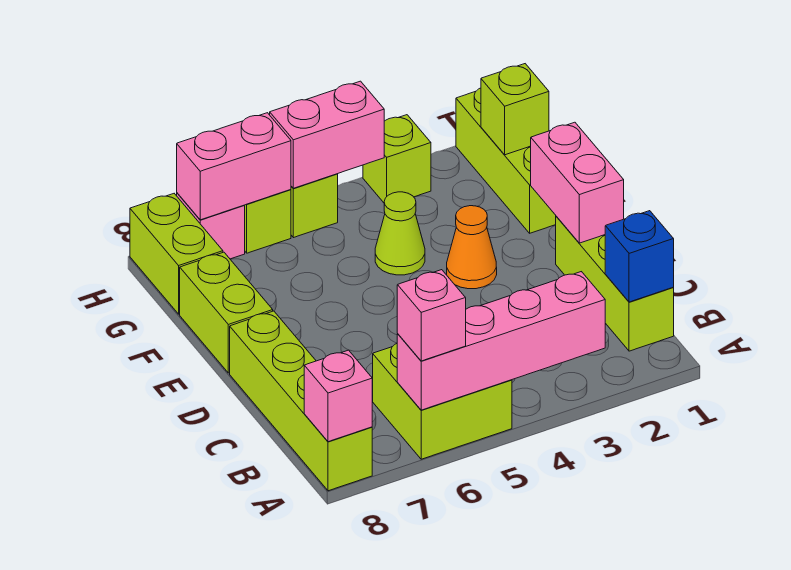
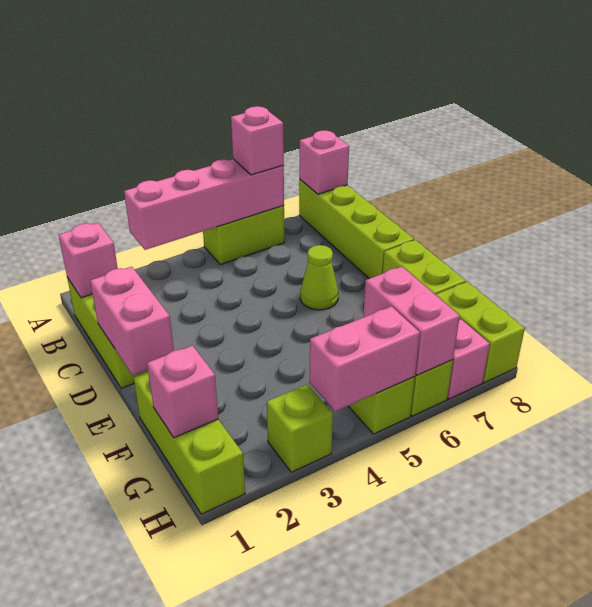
lime 2x2 brick [373,344,512,459] -> lime 1x2 brick [203,205,284,265]
blue 1x1 brick [605,211,674,302] -> pink 1x1 brick [59,223,118,298]
orange 1x1 cone [447,206,497,289] -> none
lime 1x1 cone [375,192,425,275] -> lime 1x1 cone moved to [300,245,338,310]
lime 1x1 brick [481,64,549,155] -> pink 1x1 brick [147,346,218,438]
pink 1x2 brick [177,113,291,220] -> pink 1x2 brick turned to [363,267,460,375]

